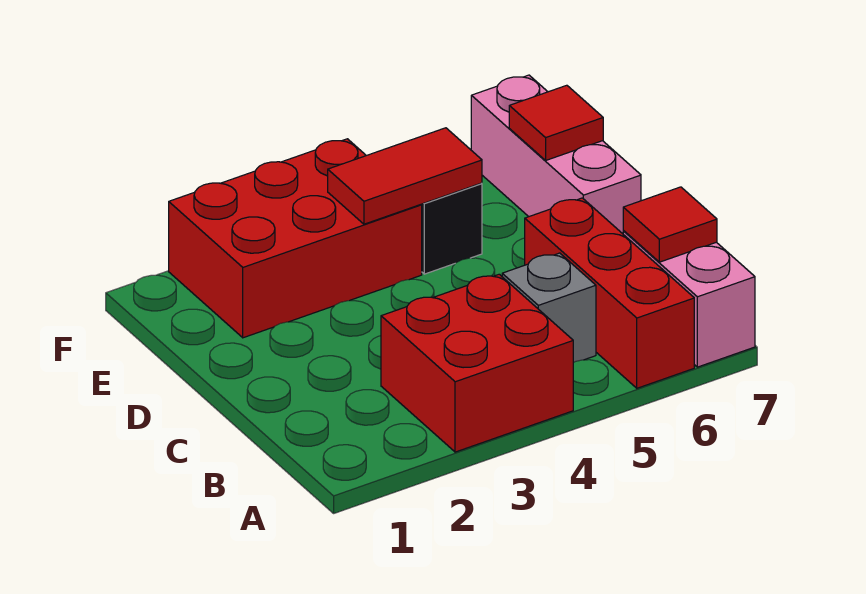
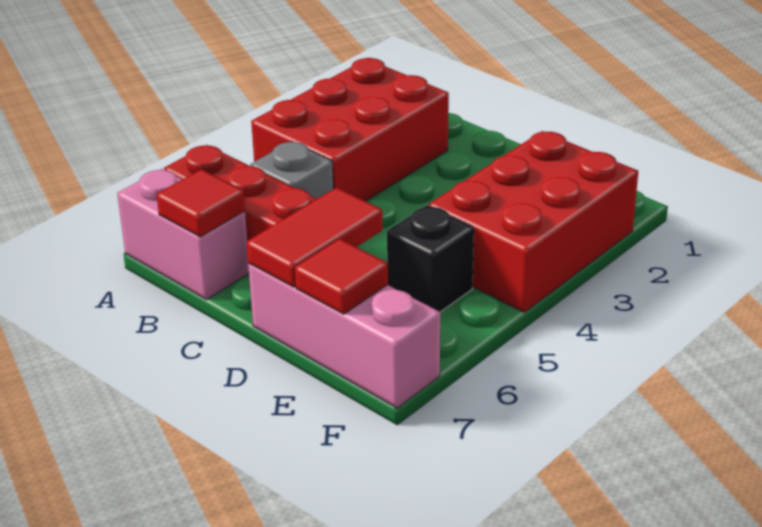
red 2x2 brick [381,274,573,452] -> red 2x3 brick [251,58,449,201]
red 1x2 tile [328,128,482,224] -> red 1x2 tile moved to [247,188,382,287]

